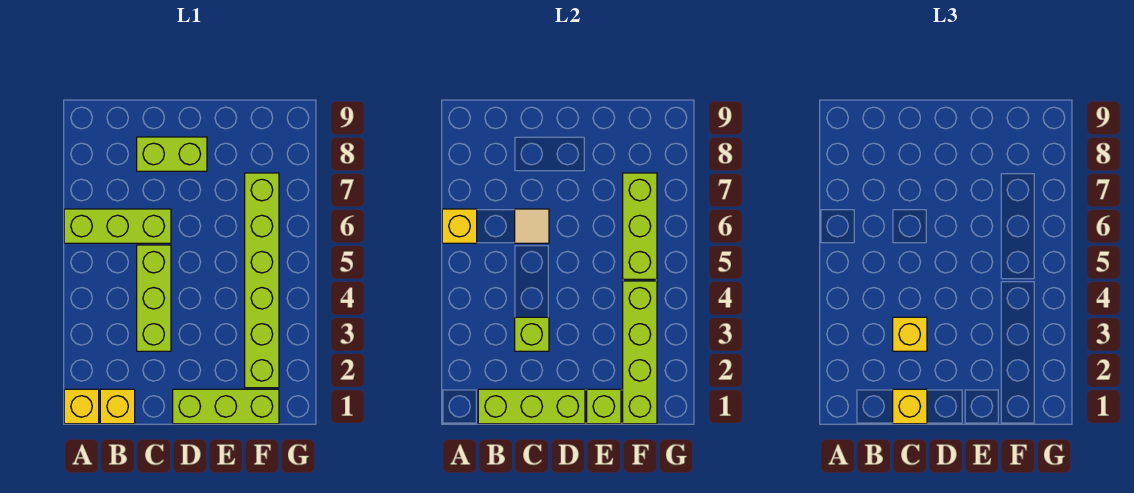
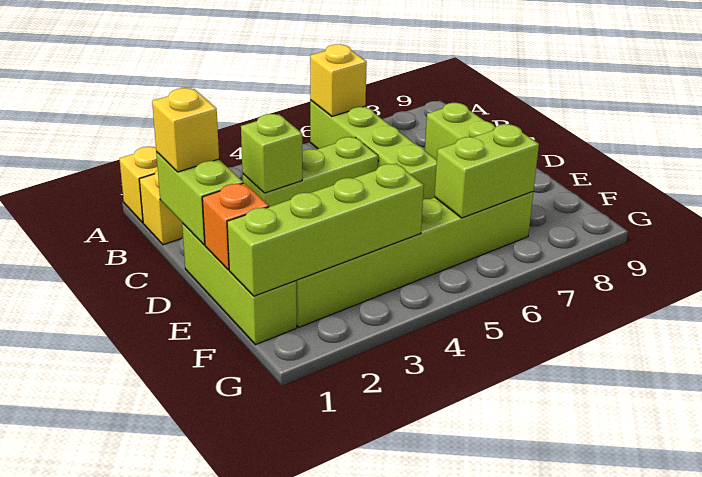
lime 1x3 brick [64,209,171,243] -> lime 1x4 brick [310,100,437,199]
lime 1x3 brick [478,389,585,424] -> lime 1x2 brick [156,152,243,245]
yellow 1x1 brick [893,317,927,351] -> none
tan 1x1 tile [515,209,549,243] -> none
lime 1x1 brick [587,389,621,424] -> orange 1x1 brick [202,183,269,270]
lime 1x3 brick [623,173,657,279] -> lime 1x2 brick [435,124,539,218]

